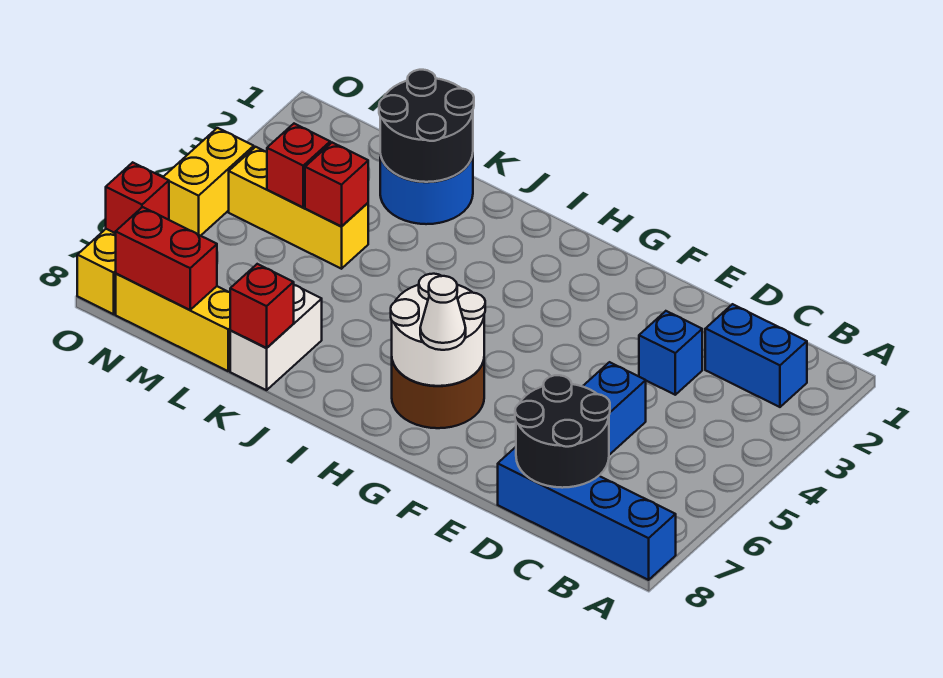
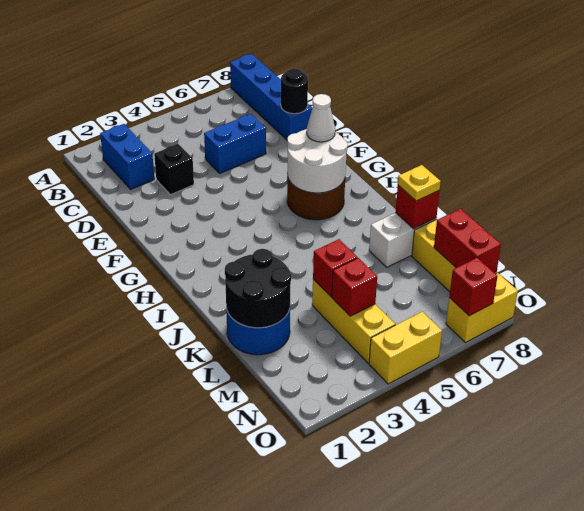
black 2x2 round brick [515,375,610,488] -> black 1x1 round brick [281,68,308,114]
blue 1x1 brick [639,311,702,395] -> black 1x1 brick [154,144,194,195]
none -> yellow 1x1 plate [398,165,441,201]

